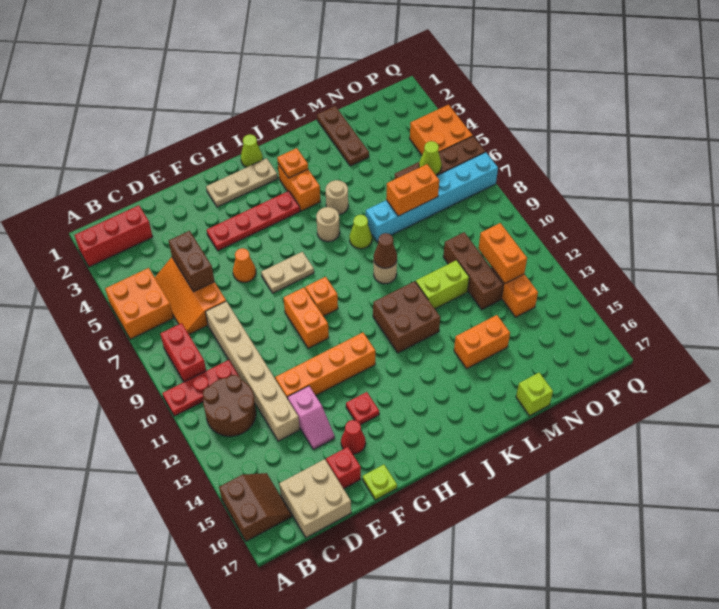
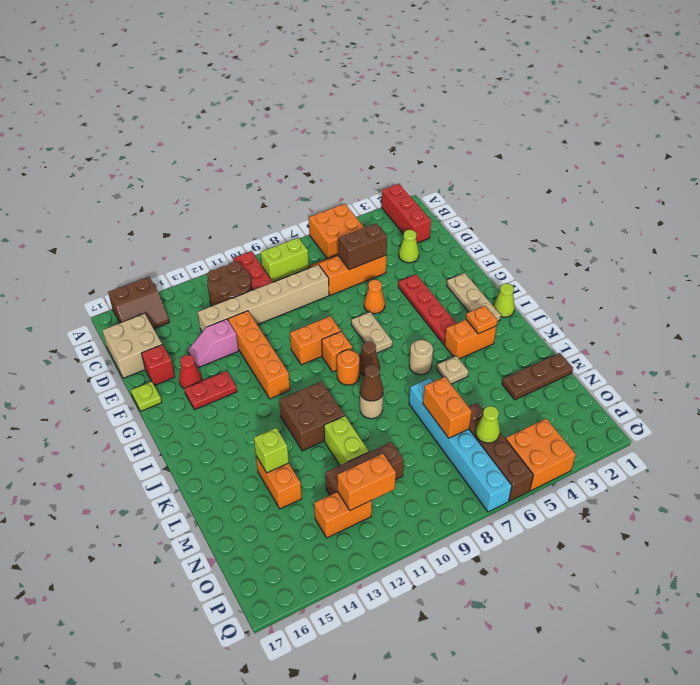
red 1x2 brick [160,323,206,382] -> lime 1x2 brick [261,238,309,282]
red 1x1 plate [346,392,379,425] -> red 1x2 plate [184,371,237,410]
none -> brown 1x1 cone [359,341,380,376]
none -> orange 1x1 round brick [337,350,359,385]
tan 1x1 round brick [326,180,348,215] -> tan 1x1 plate [437,356,468,384]
lime 1x1 cone [350,215,372,249] -> lime 1x1 cone moved to [399,230,419,263]
lime 1x1 brick [516,373,553,416] -> lime 1x1 brick moved to [254,428,289,473]

